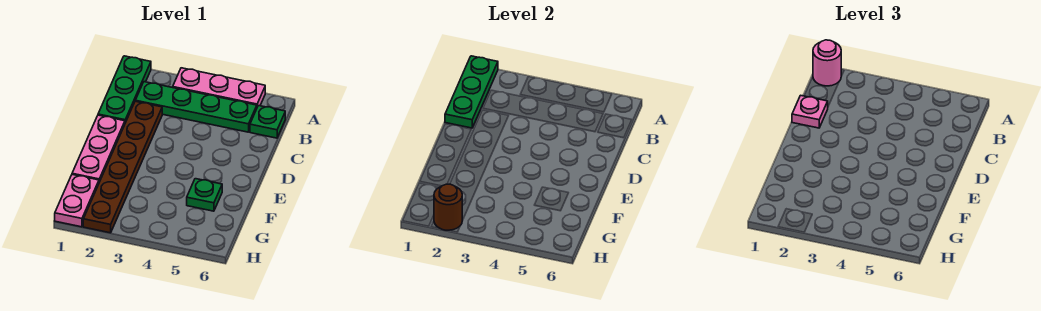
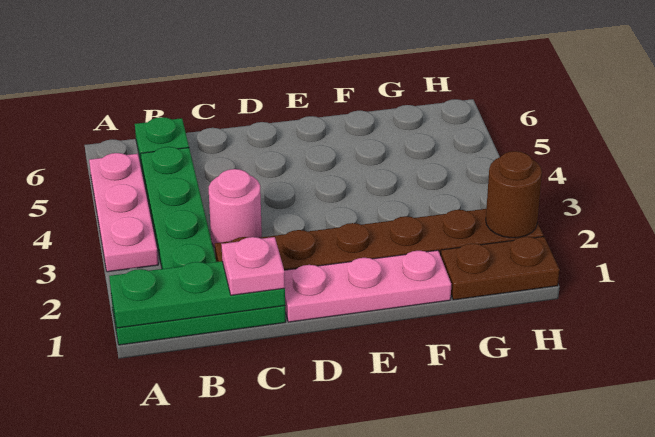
pink 1x1 round brick [813,40,841,86] -> pink 1x1 round brick moved to [209,169,262,247]
green 1x1 plate [187,179,222,211] -> none
pink 1x2 plate [55,175,99,227] -> brown 1x2 plate [441,237,560,300]

